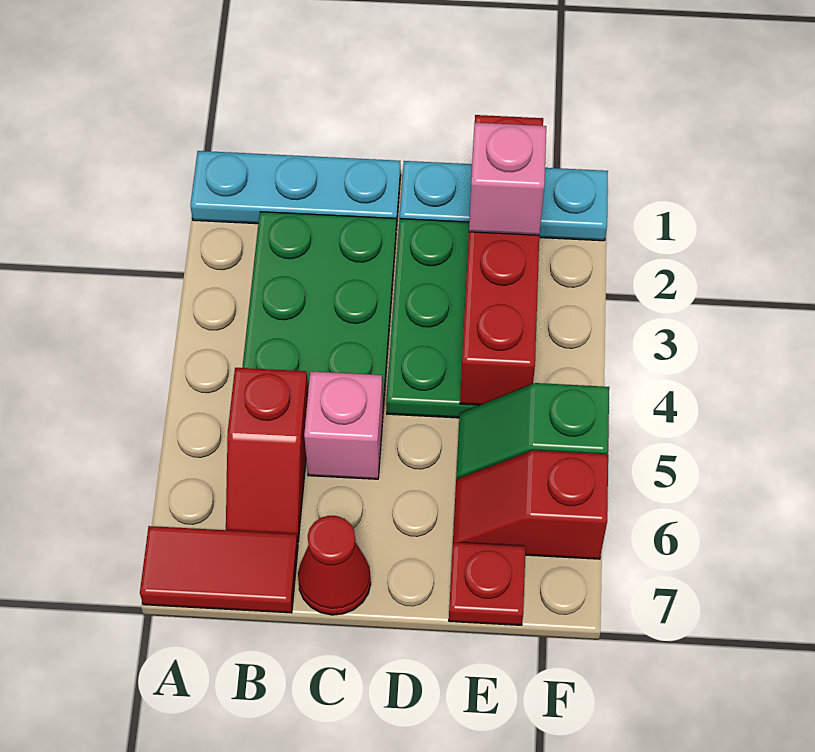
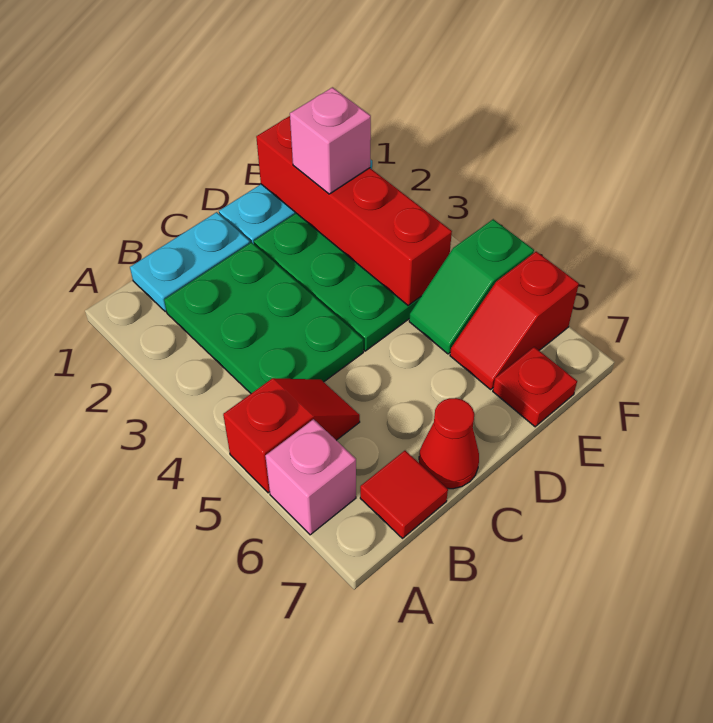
cyan 1x3 plate [190,151,401,230] -> cyan 1x2 plate [130,212,250,312]
red 1x2 tile [140,526,298,613] -> red 1x1 tile [360,451,448,538]
red 1x2 slope [226,368,308,542] -> red 1x2 slope turned to [223,378,360,493]
pink 1x1 brick [304,371,383,479] -> pink 1x1 brick moved to [265,419,356,535]

